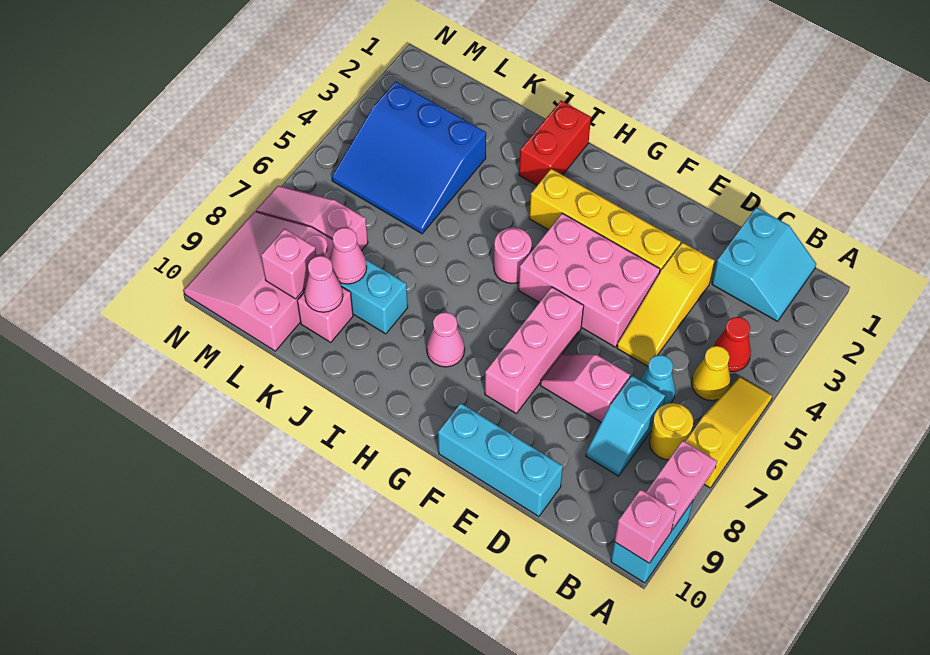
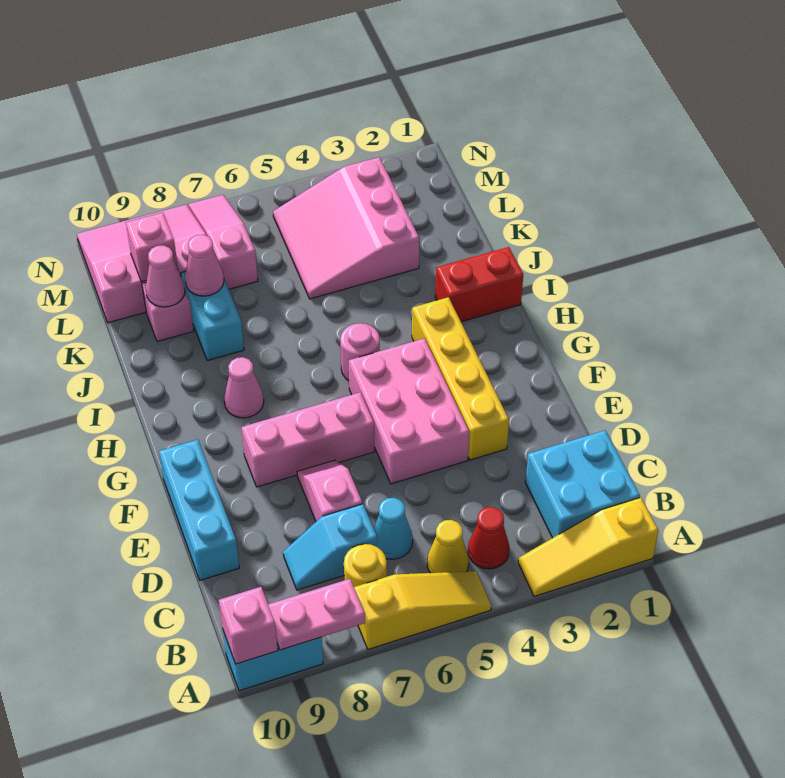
cyan 2x2 slope [712,207,816,321] -> cyan 2x2 brick [525,430,640,538]
yellow 1x3 slope [617,242,715,366] -> yellow 1x3 slope moved to [518,497,658,596]
blue 3x3 slope [332,82,486,234] -> pink 3x3 slope [273,157,419,299]

